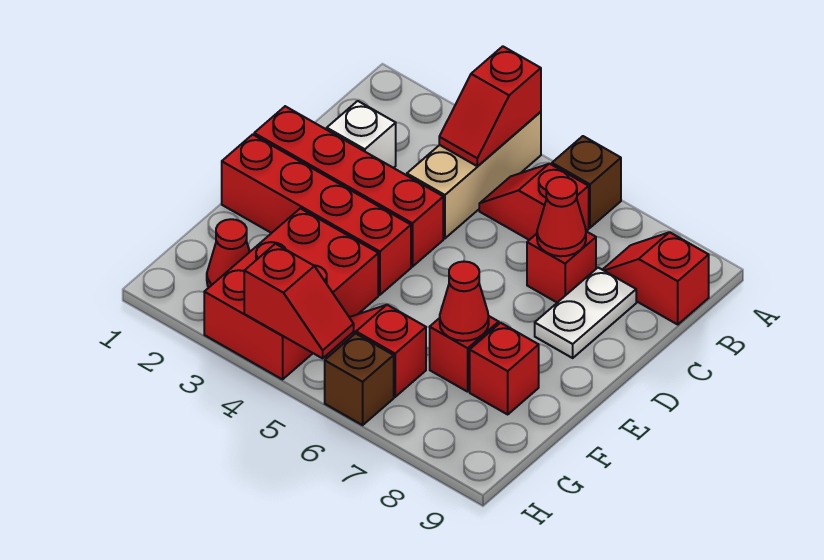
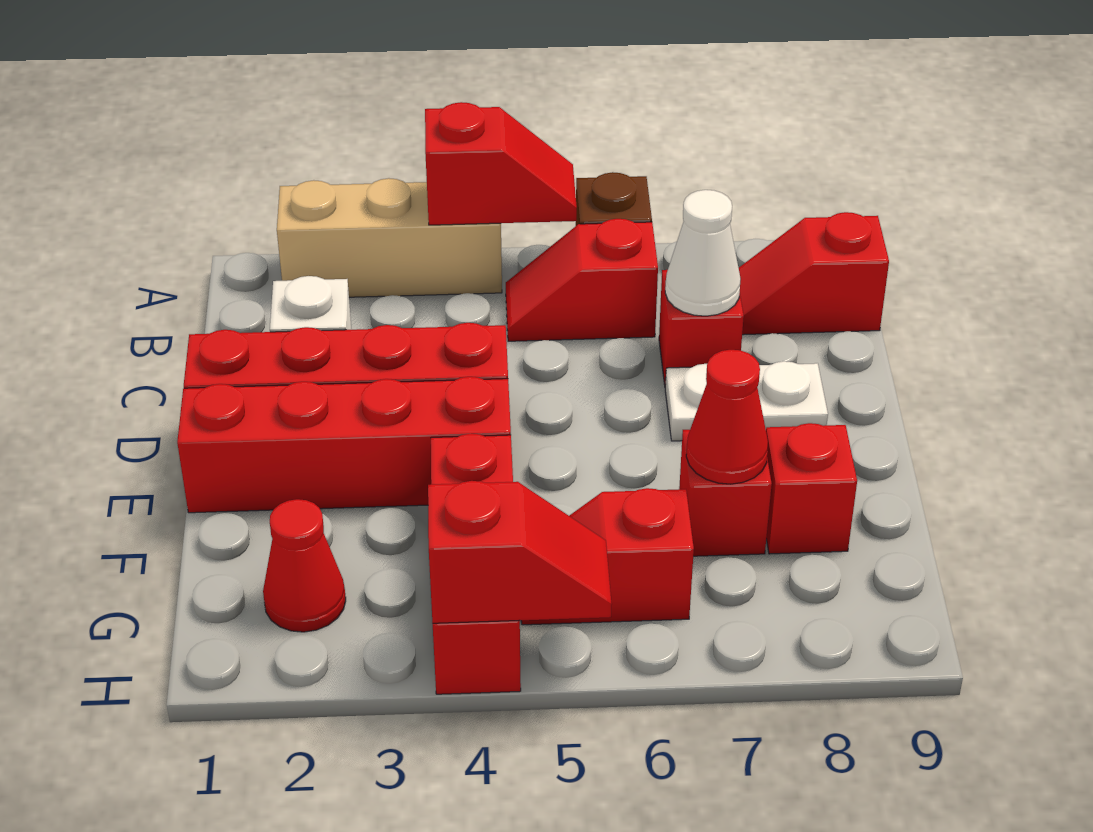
tan 1x3 brick [407,112,541,238] -> tan 1x3 brick turned to [277,178,502,297]
red 1x2 slope [439,46,541,166] -> red 1x2 slope turned to [425,102,577,225]
red 1x1 cone [537,177,586,256] -> white 1x1 cone [665,190,741,316]
white 1x2 plate [535,268,636,358] -> white 1x2 plate turned to [665,361,828,441]
red 2x3 brick [204,208,378,379] -> red 1x3 brick [431,434,521,694]
brown 1x1 brick [325,334,394,425] -> none

